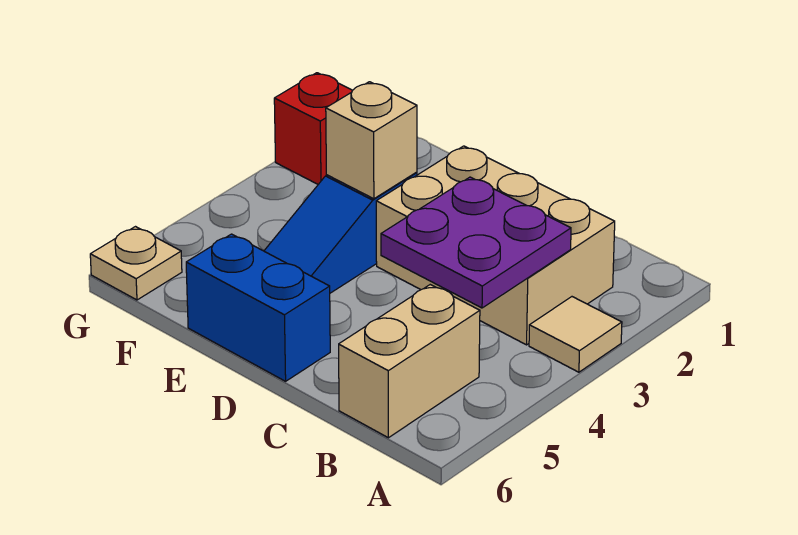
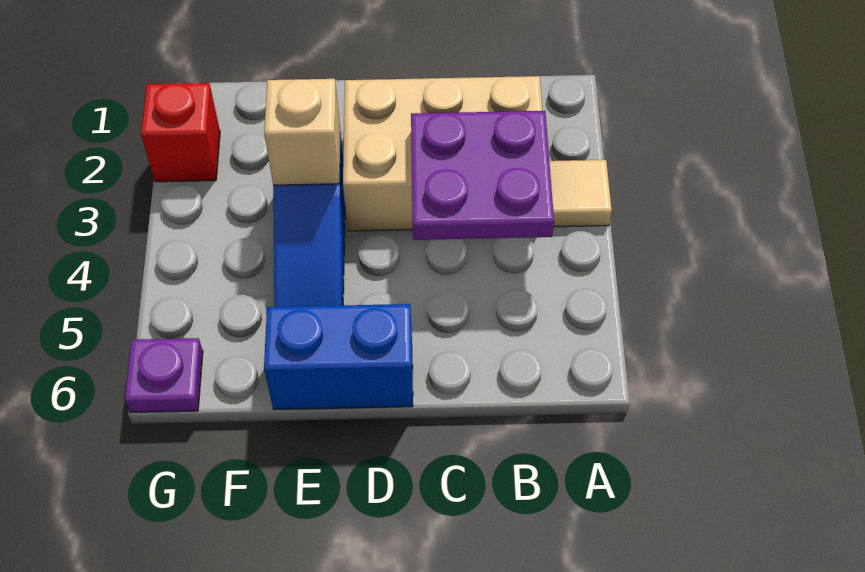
tan 1x2 brick [339,285,480,438] -> none
tan 1x1 plate [90,227,182,300] -> purple 1x1 plate [125,338,203,413]

